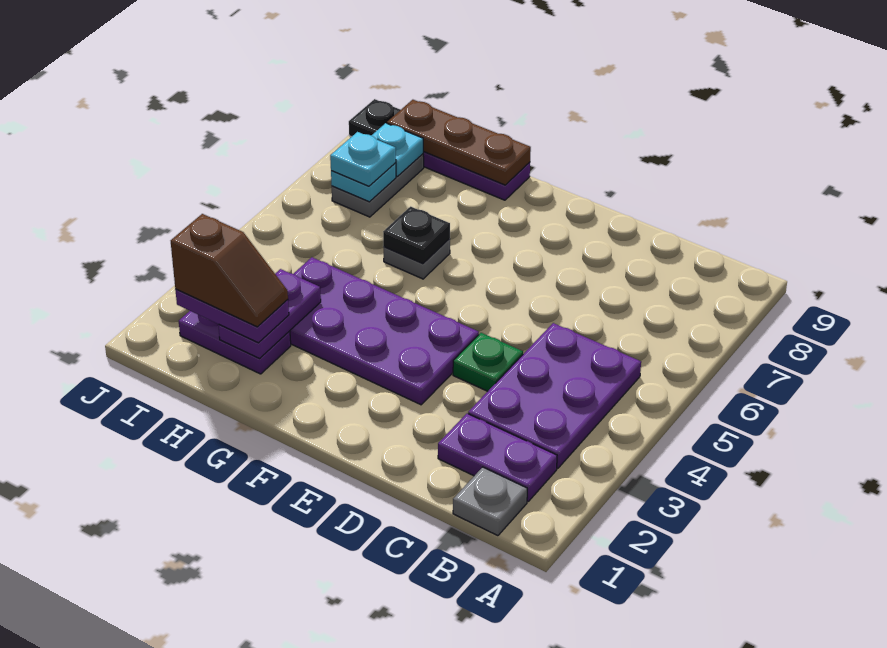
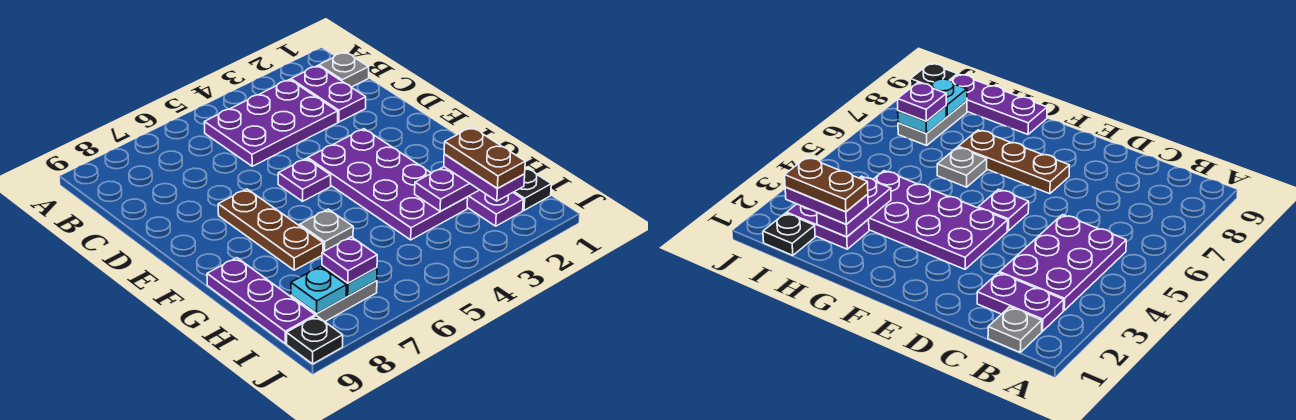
green 1x1 plate [453,333,523,391] -> none
none -> purple 1x1 plate [278,158,331,201]
black 1x1 plate [383,207,450,264] -> black 1x1 plate moved to [513,167,551,210]
brown 1x3 plate [387,100,531,185] -> brown 1x3 plate moved to [218,189,323,270]
brown 1x2 slope [171,214,288,327] -> brown 1x2 plate [444,127,525,189]
cyan 1x1 plate [330,132,396,186] -> purple 1x1 plate [322,237,377,283]

